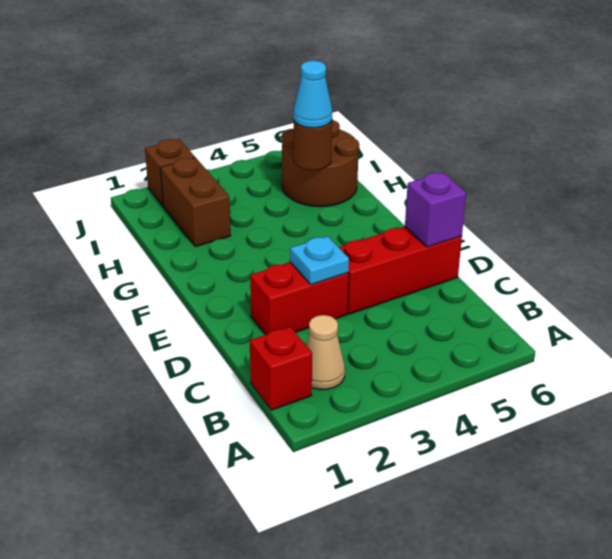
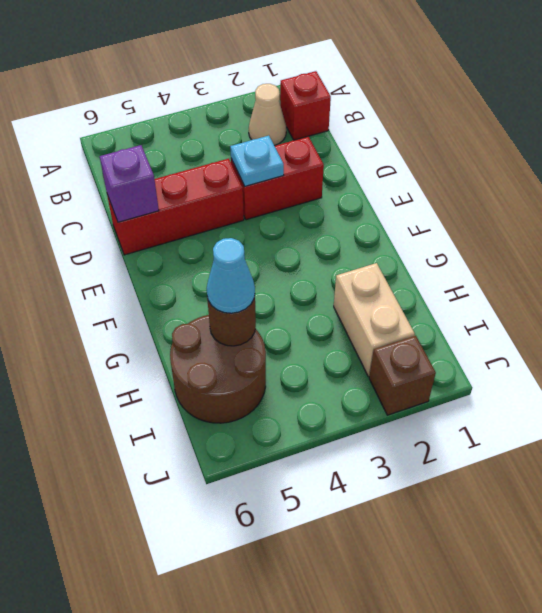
brown 1x2 brick [161,158,231,247] -> tan 1x2 brick [334,263,415,377]

